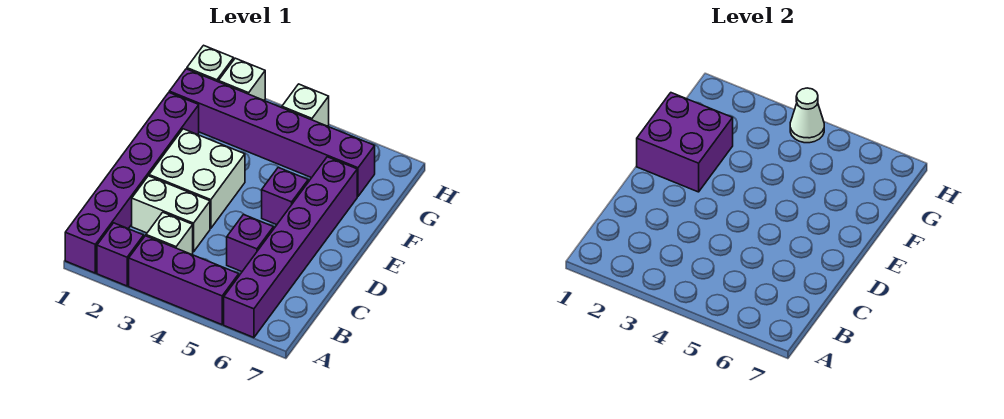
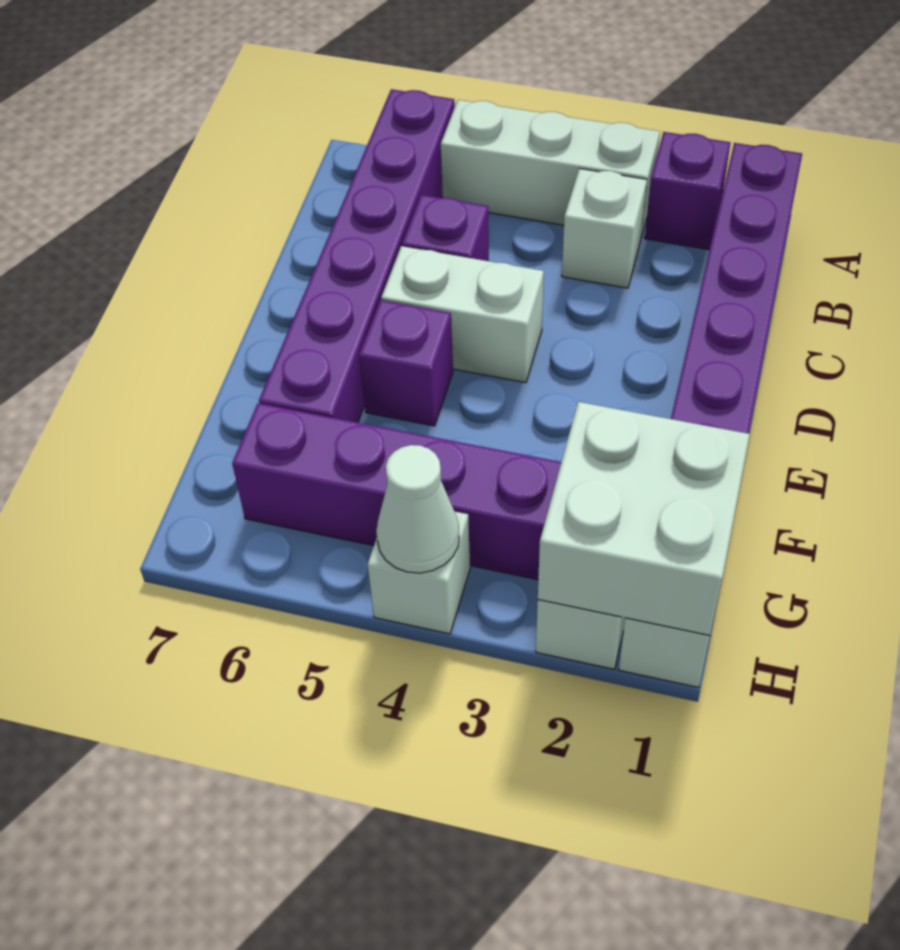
purple 1x3 brick [129,236,239,325] -> white 1x3 brick [441,100,660,237]
white 1x2 brick [132,176,210,252] -> white 1x2 brick moved to [381,246,544,383]
white 2x2 brick [149,129,245,228] -> white 2x2 brick moved to [538,402,750,636]
purple 2x2 brick [637,93,733,192] -> none

